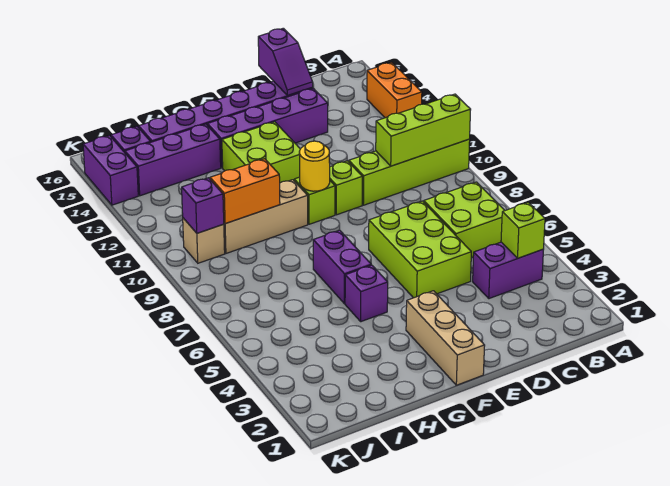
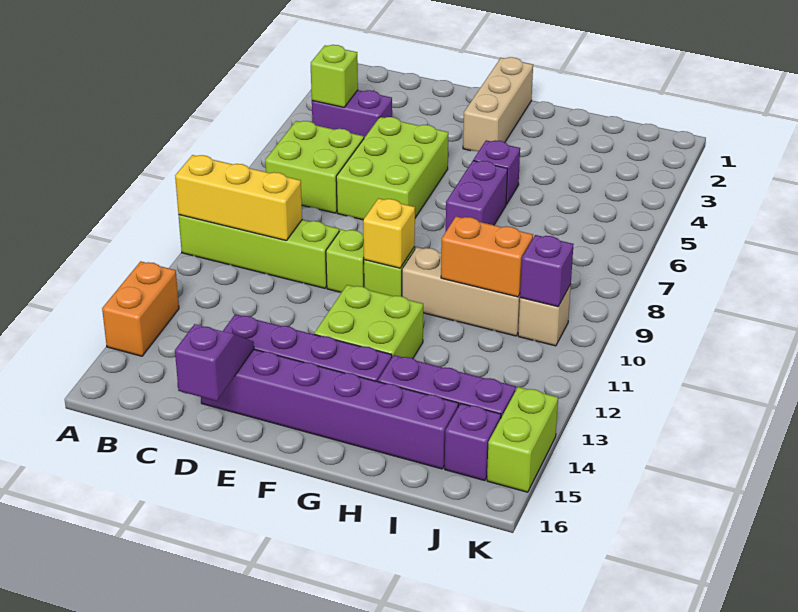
lime 1x3 brick [376,94,471,166] -> yellow 1x3 brick [175,155,302,241]
yellow 1x1 round brick [299,141,330,191] -> yellow 1x1 brick [363,198,415,268]
purple 1x2 brick [83,135,138,205] -> lime 1x2 brick [487,387,558,492]

